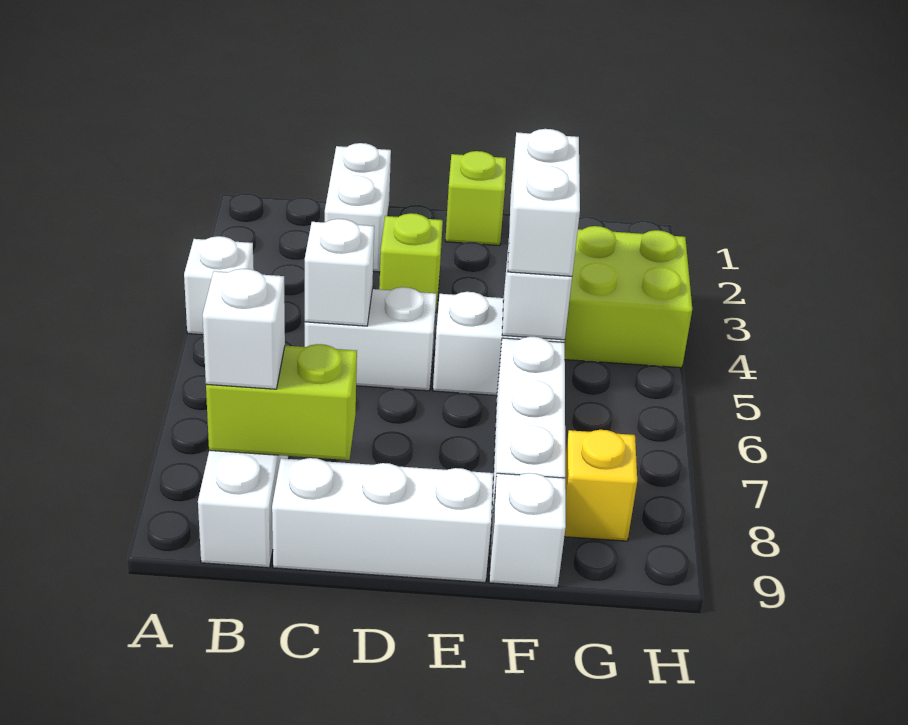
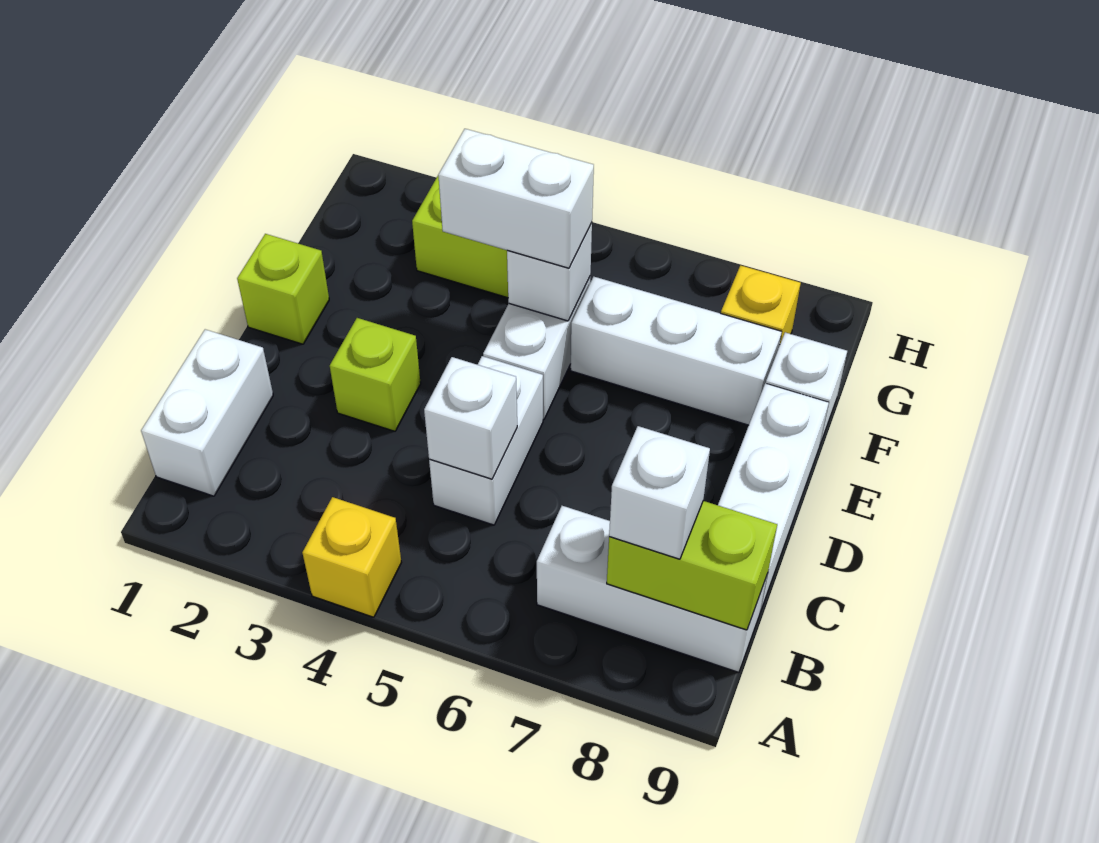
white 1x1 brick [184,236,254,335] -> yellow 1x1 brick [302,497,401,617]
lime 1x2 brick [206,344,357,460] -> lime 1x2 brick turned to [607,501,777,630]
white 1x2 brick [325,143,391,272] -> white 1x2 brick turned to [141,329,273,496]

